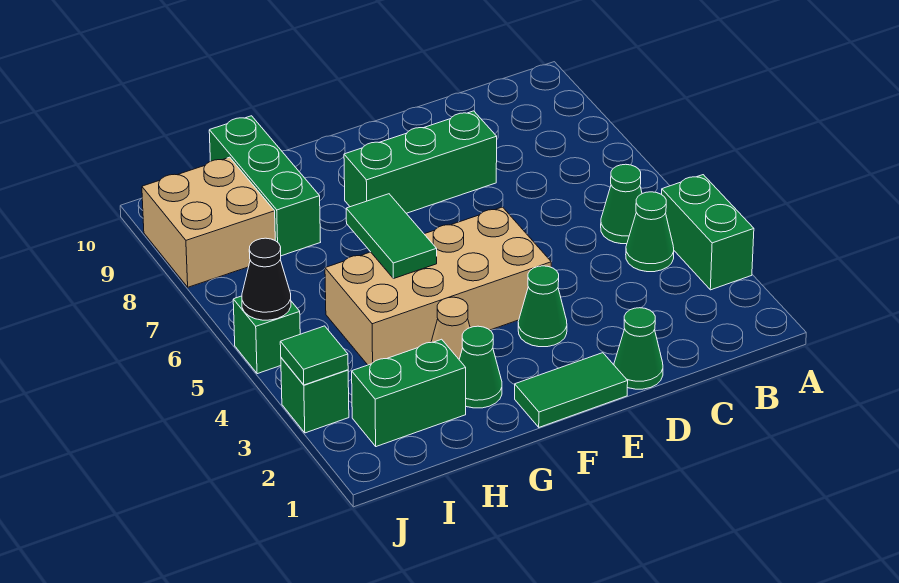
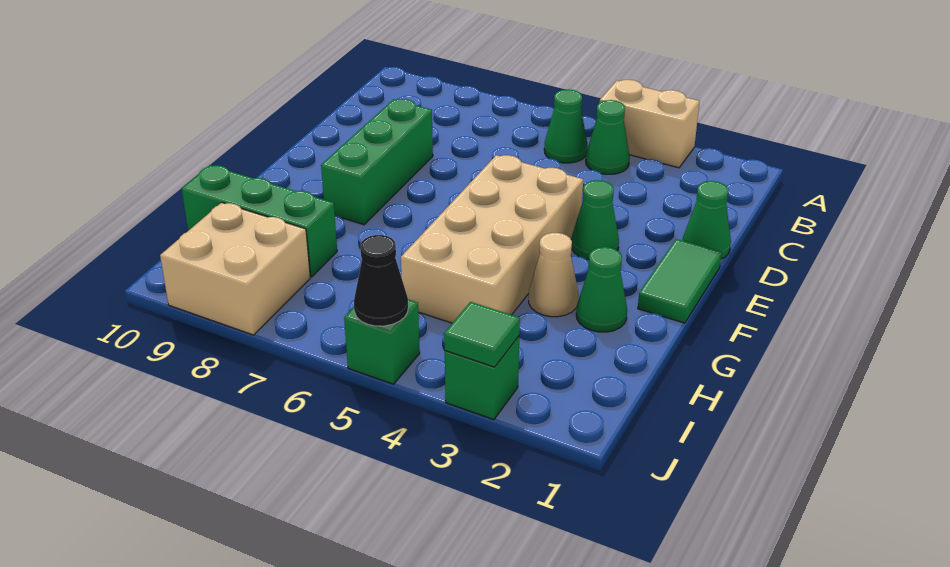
green 1x2 brick [662,175,754,290] -> tan 1x2 brick [600,80,700,168]
green 1x2 tile [346,194,437,279] -> none
green 1x2 brick [352,339,466,447] -> none

